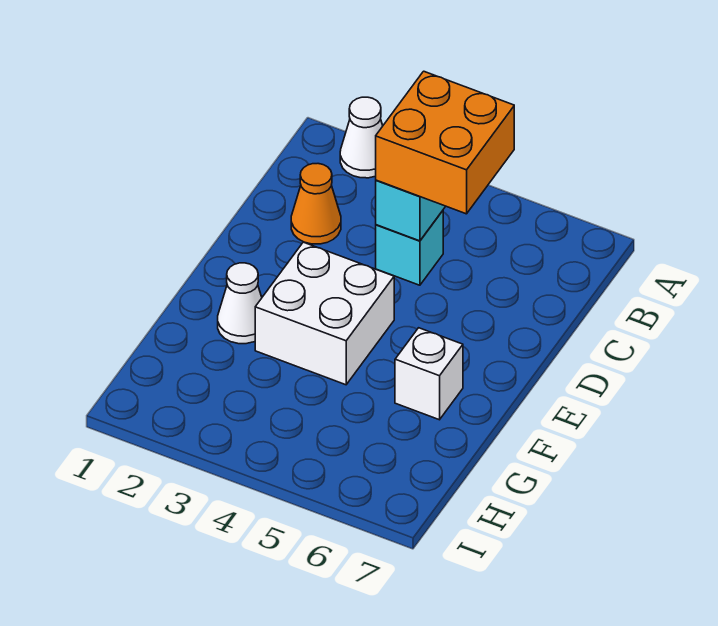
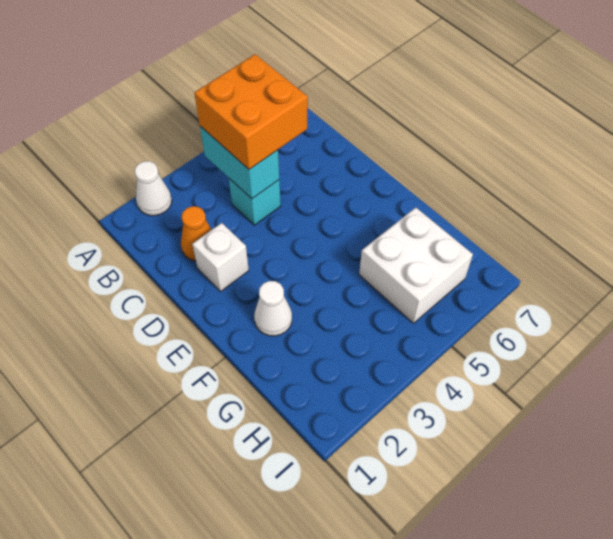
white 2x2 brick [255,242,394,385] -> white 2x2 brick moved to [359,208,473,323]
white 1x1 brick [395,328,463,420] -> white 1x1 brick moved to [192,223,249,291]

